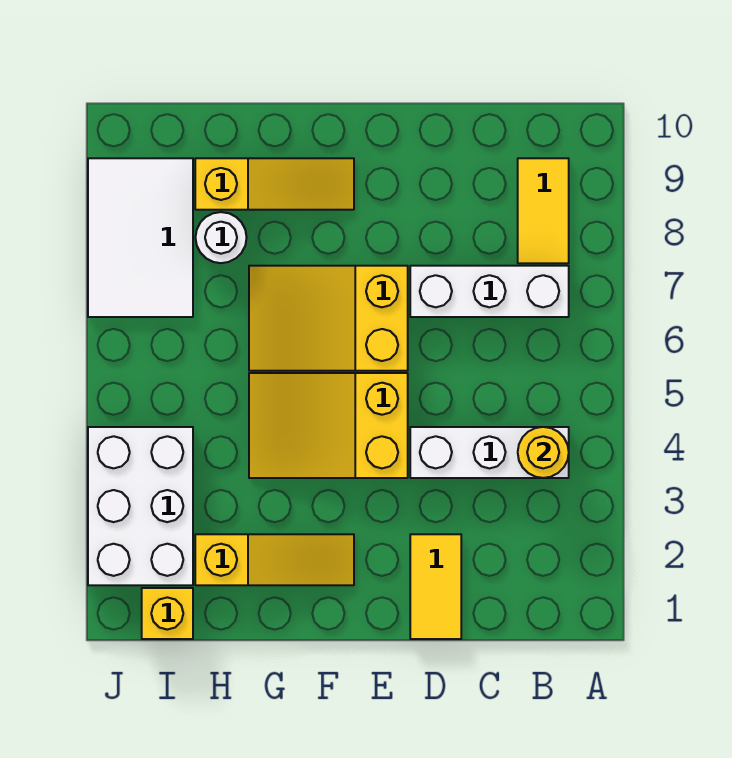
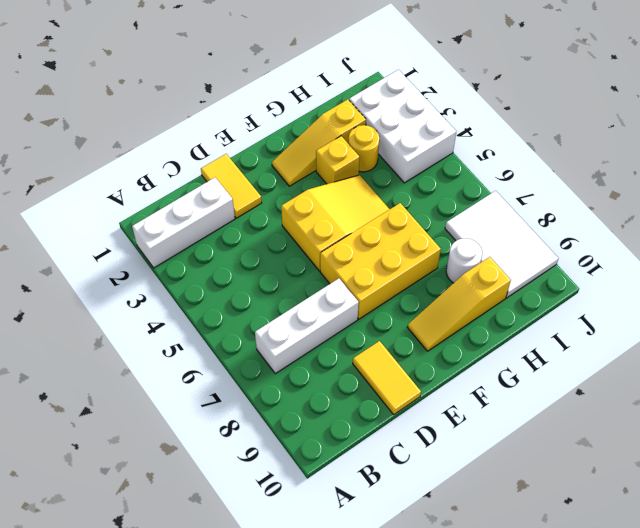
white 1x3 brick [410,427,569,478] -> white 1x3 brick moved to [132,178,235,268]
yellow 1x1 round brick [518,427,569,478] -> yellow 1x1 round brick moved to [348,125,379,172]
yellow 1x2 tile [518,158,569,263] -> yellow 1x2 tile moved to [353,341,421,415]
yellow 2x3 slope [249,266,408,371] -> yellow 2x3 brick [320,203,441,319]
yellow 1x1 brick [142,588,193,639] -> yellow 1x1 brick moved to [316,136,359,184]

